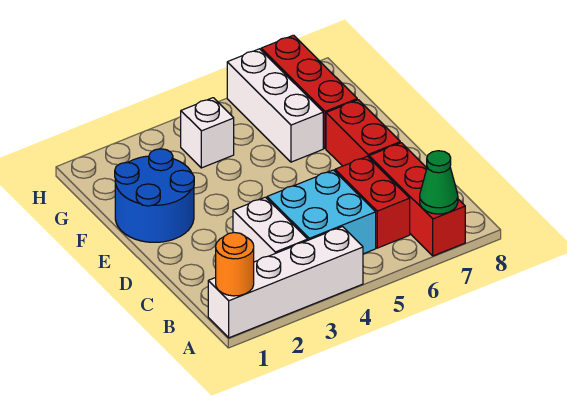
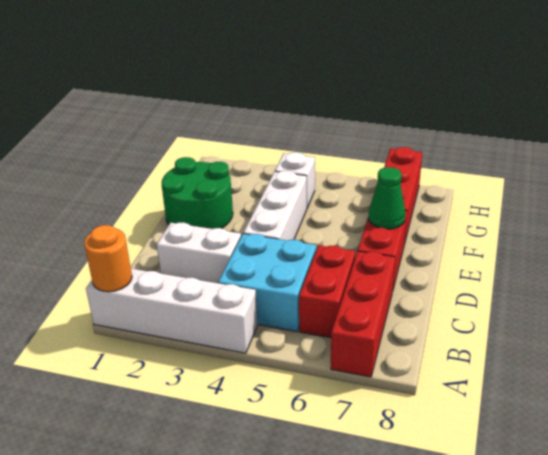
green 1x1 cone [420,151,458,214] -> green 1x1 cone moved to [368,167,405,229]
white 1x2 brick [233,197,308,262] -> white 1x2 brick turned to [157,223,241,283]
blue 2x2 round brick [115,149,194,242] -> green 2x2 round brick [162,157,233,229]
white 1x3 brick [227,49,323,162] -> white 1x3 brick moved to [243,171,307,241]

